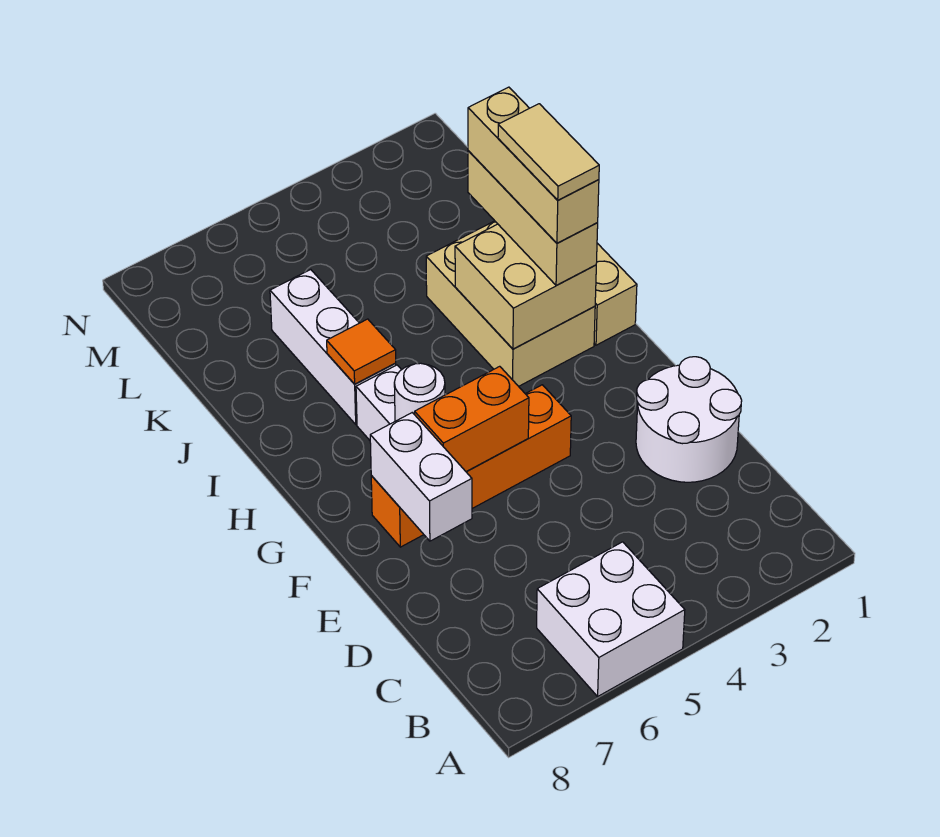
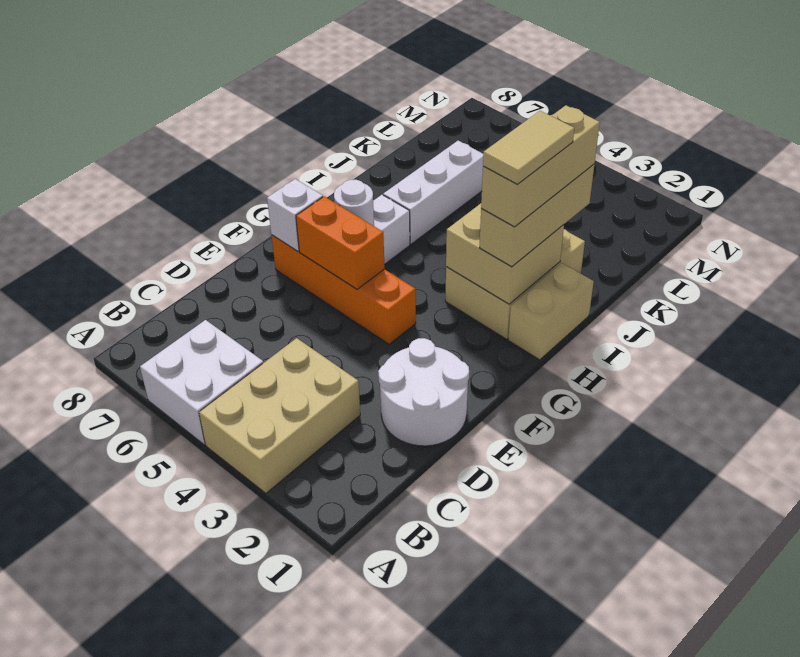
none -> tan 2x3 brick [199,338,360,493]
white 1x2 brick [370,412,472,541] -> white 1x1 brick [267,179,323,251]
orange 1x1 tile [327,319,396,384] -> none

